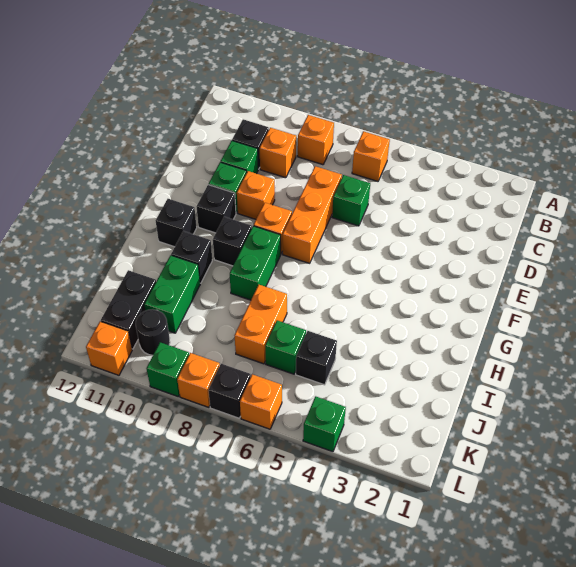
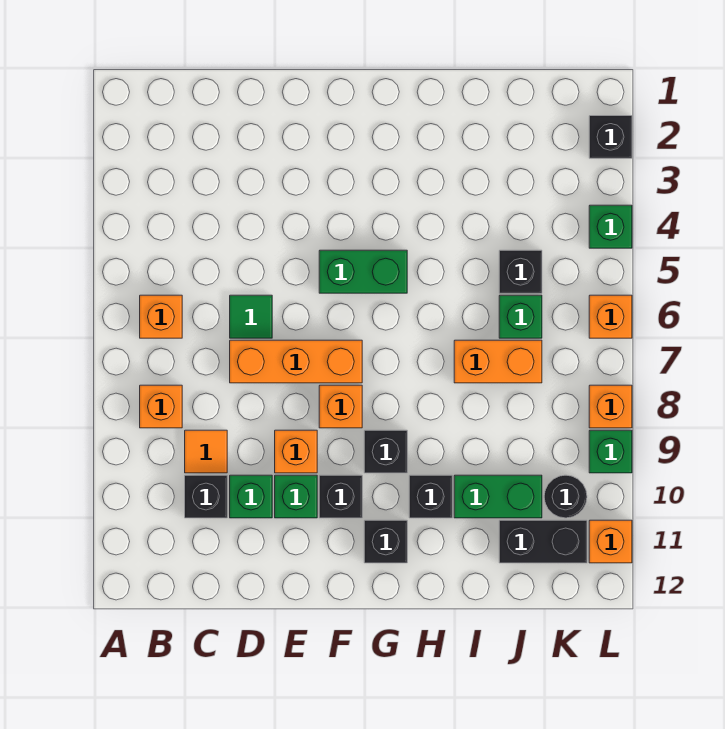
orange 1x1 brick [260,128,296,178] -> orange 1x1 tile [185,430,227,473]
green 1x1 brick [332,175,370,226] -> green 1x1 tile [230,295,272,338]
green 1x2 brick [230,226,281,300] -> green 1x2 brick moved to [319,250,407,293]
black 1x1 brick [208,364,251,418] -> black 1x1 brick moved to [589,116,632,158]

